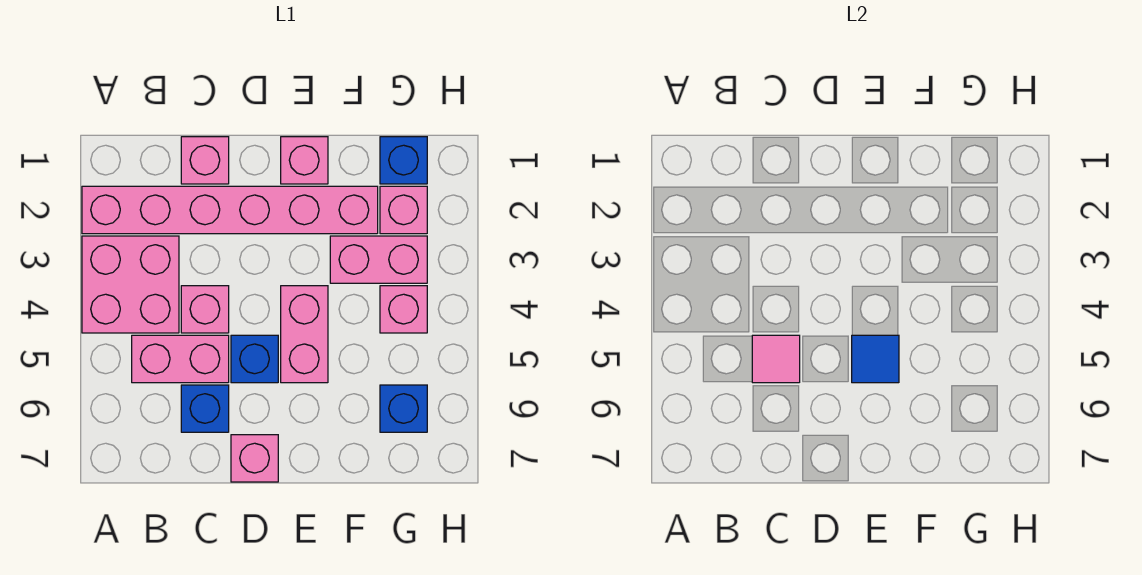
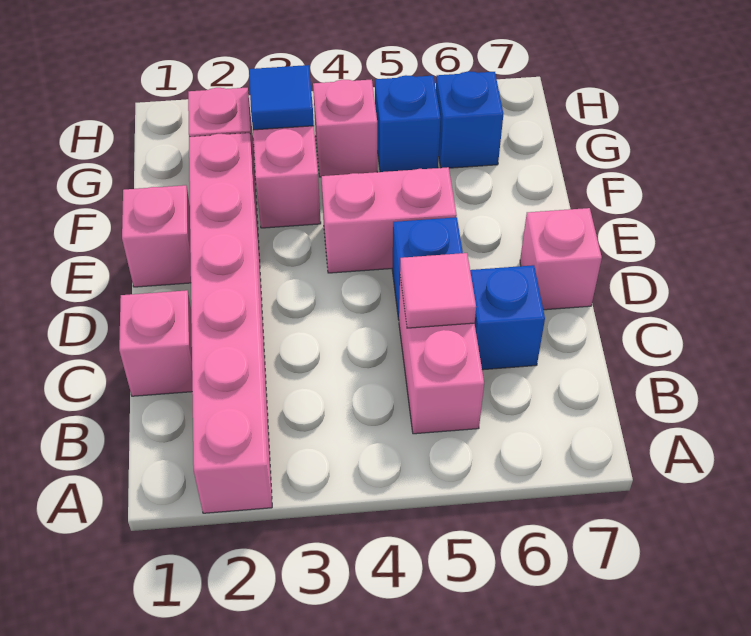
pink 2x2 brick [82,236,179,333] -> none
pink 1x1 brick [181,286,229,333] -> none
blue 1x1 tile [852,335,899,383] -> blue 1x1 tile moved to [249,65,314,130]
blue 1x1 brick [380,137,427,184] -> blue 1x1 brick moved to [375,75,441,172]

